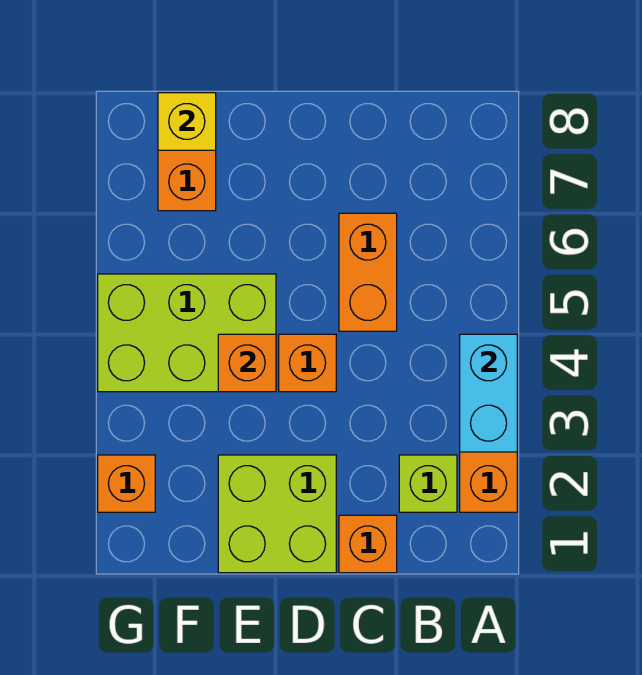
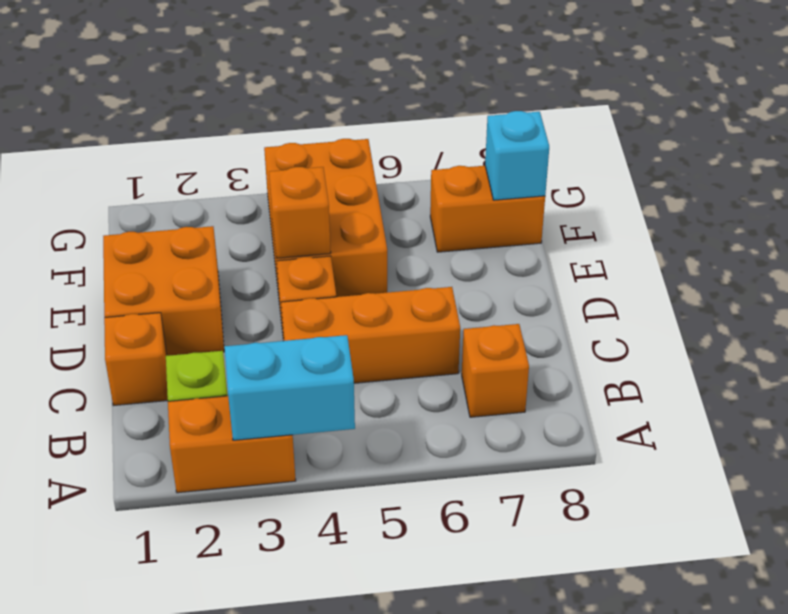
orange 1x2 brick [339,213,397,331] -> orange 1x3 brick [281,287,460,383]
lime 2x2 brick [218,455,336,573] -> orange 2x2 brick [103,226,224,356]
lime 2x3 brick [98,274,276,392] -> orange 2x3 brick [264,139,387,297]
yellow 1x1 brick [158,93,216,150] -> cyan 1x1 brick [485,111,549,200]
orange 1x1 brick [98,455,155,512] -> orange 1x1 brick moved to [462,324,529,417]

